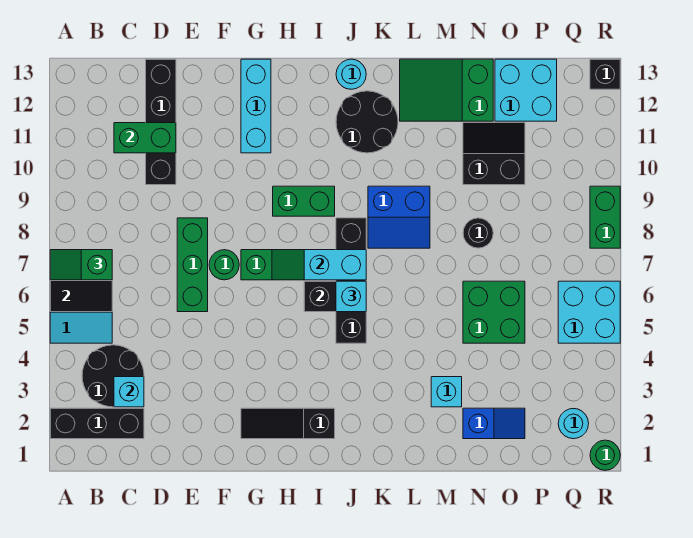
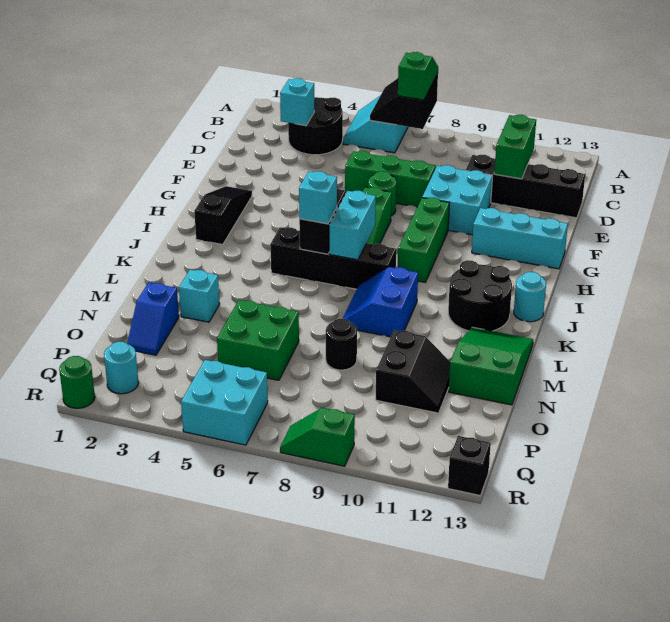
black 1x3 brick [50,408,144,439] -> none
green 1x2 brick [273,186,335,216] -> green 1x3 brick [398,198,449,282]
cyan 2x2 brick [495,59,557,121] -> cyan 2x2 brick moved to [422,165,493,235]
green 1x2 brick [590,186,620,248] -> green 1x2 slope [280,408,355,466]

